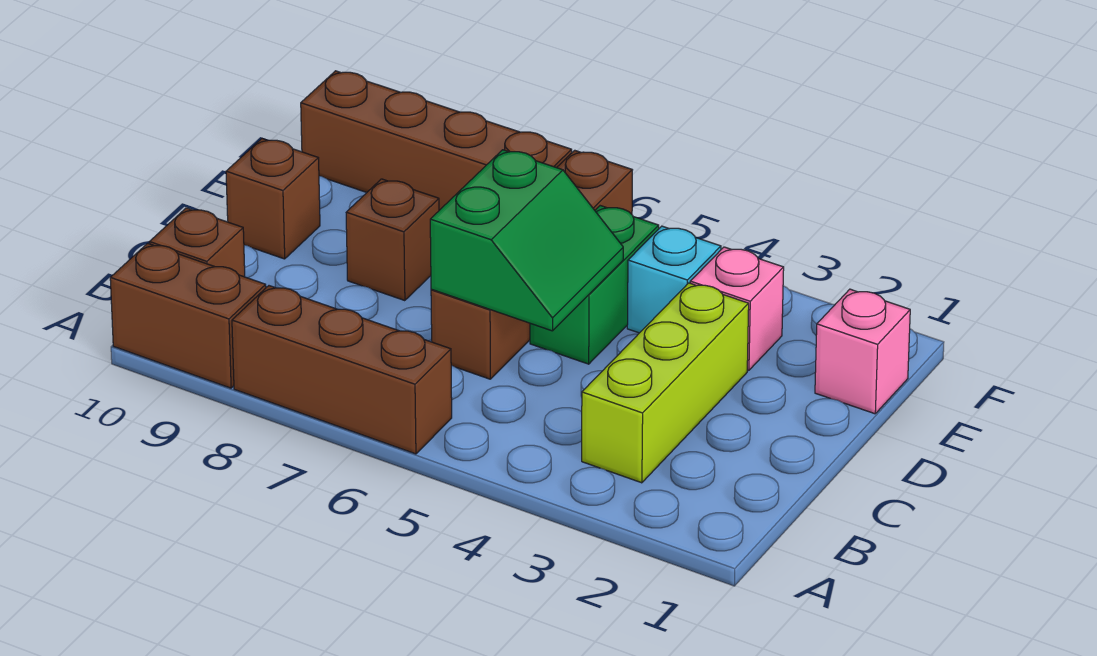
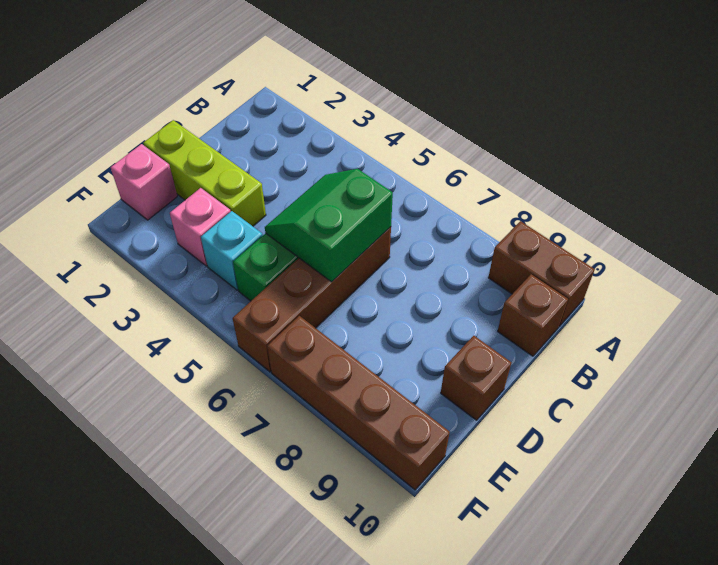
brown 1x3 brick [232,286,452,454] -> none
lime 1x3 brick [582,283,749,483] -> lime 1x3 brick turned to [143,120,266,226]
brown 1x1 brick [346,179,439,301] -> none

